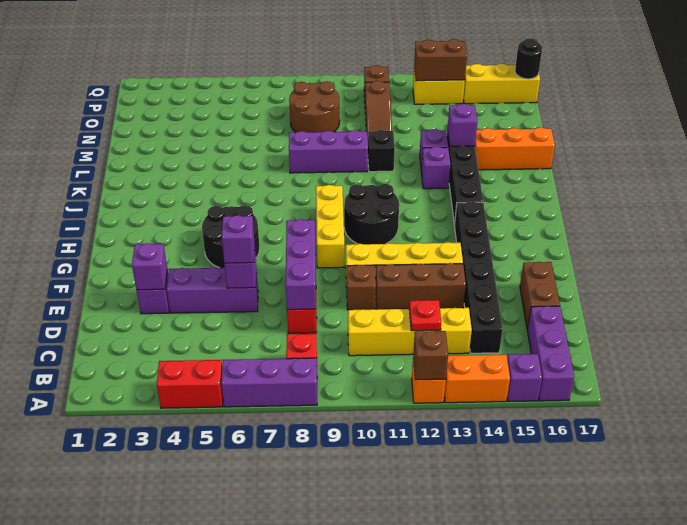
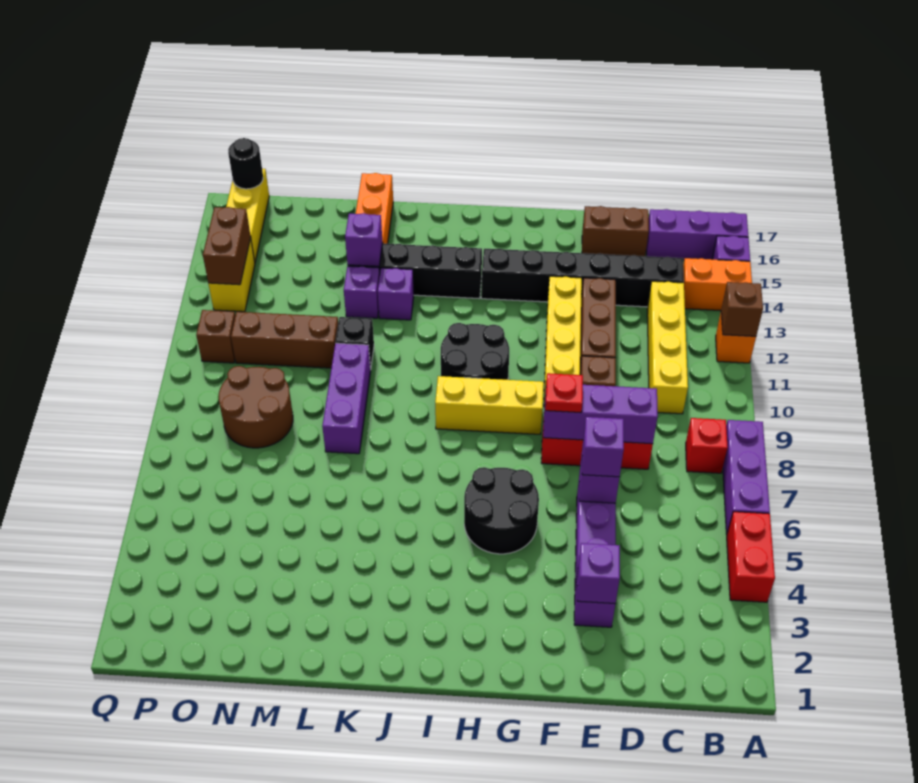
orange 1x2 brick [444,355,510,403] -> orange 1x2 brick turned to [683,258,752,311]
red 1x1 plate [409,300,441,331] -> red 1x1 plate moved to [545,373,583,413]
brown 1x3 slope [365,81,392,140] -> brown 1x3 brick [231,312,338,368]

